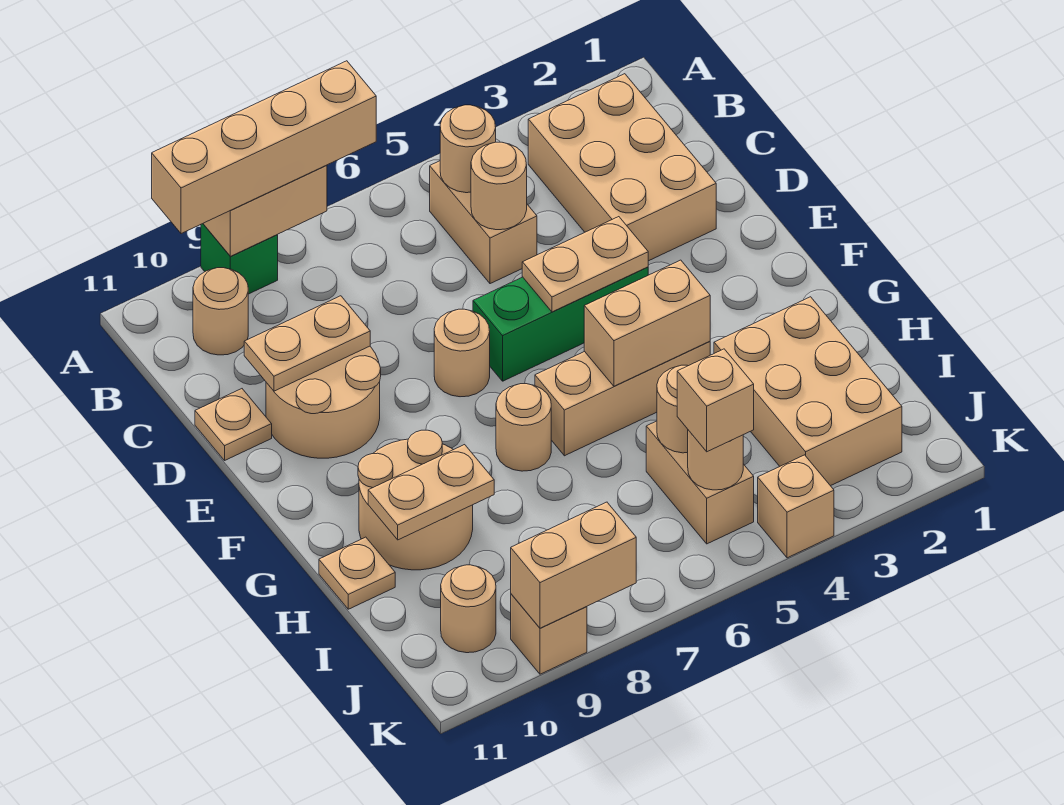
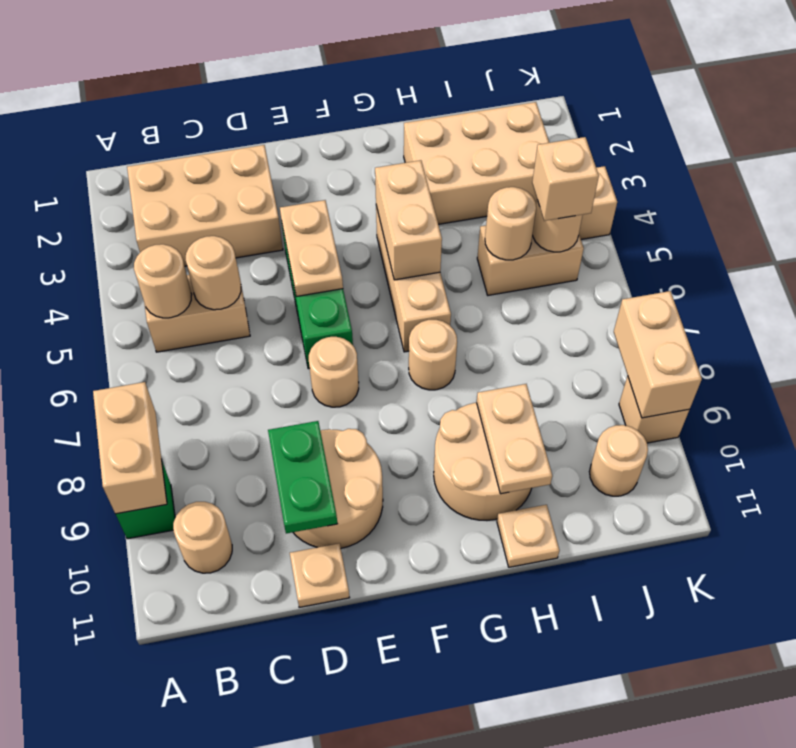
tan 1x4 brick [152,61,376,234] -> none
tan 1x2 plate [244,296,370,391] -> green 1x2 plate [268,421,337,533]

